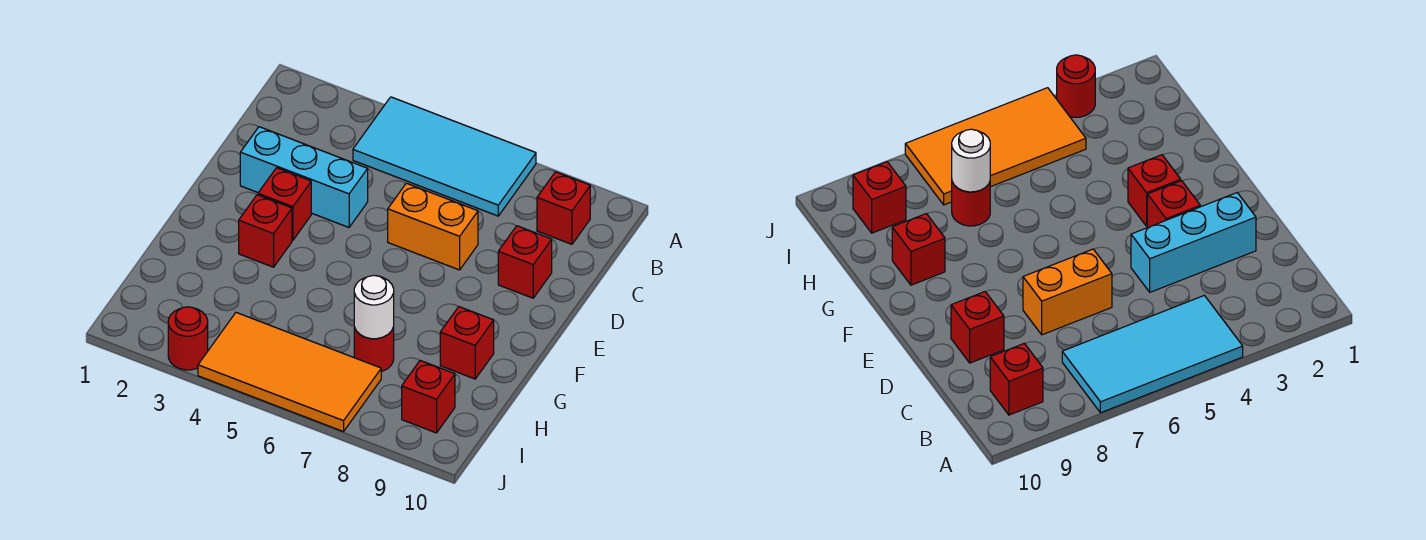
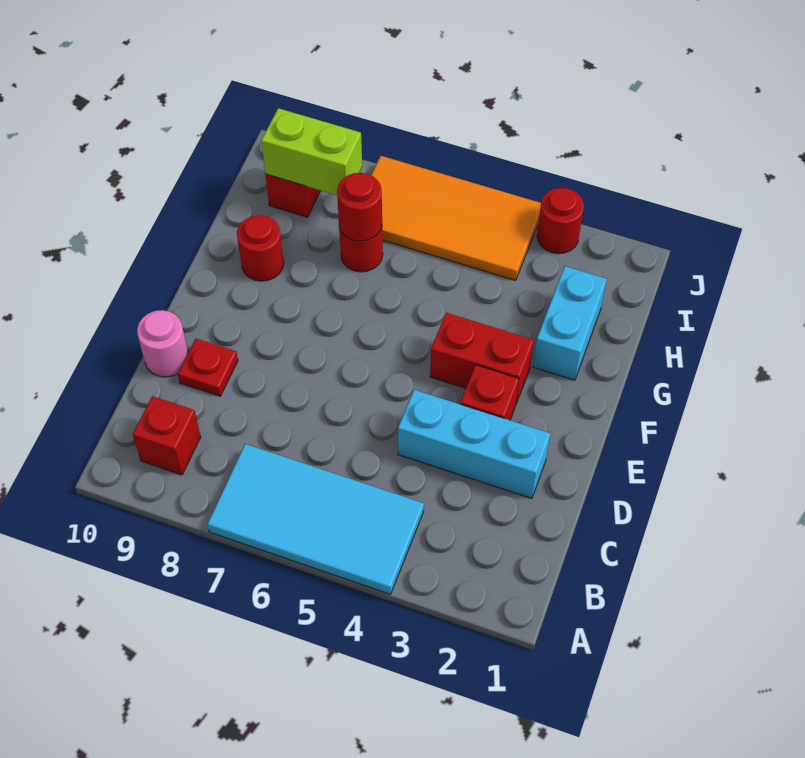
orange 1x2 brick [388,183,478,270] -> none
red 1x1 brick [498,226,552,298] -> red 1x1 plate [178,338,238,396]
none -> pink 1x1 round brick [137,310,188,377]
red 1x1 brick [239,195,292,267] -> red 1x2 brick [430,313,534,404]
none -> cyan 1x2 brick [533,266,607,380]
red 1x1 brick [440,307,494,379] -> red 1x1 round brick [237,215,284,281]
white 1x1 round brick [354,275,394,339] -> red 1x1 round brick [337,173,382,241]
none -> lime 1x2 brick [261,108,362,195]

